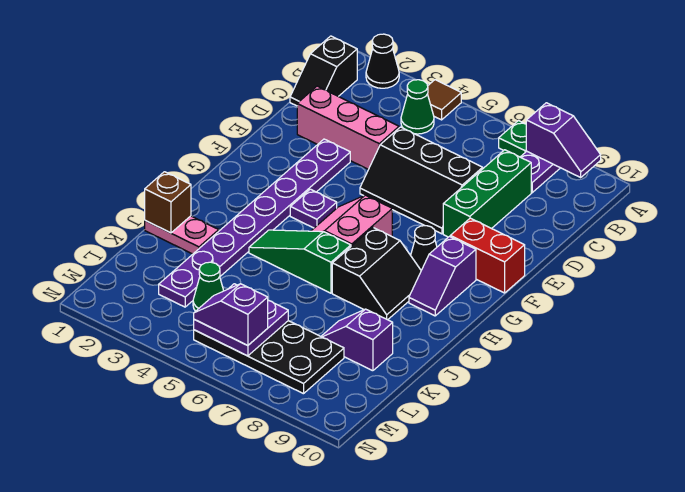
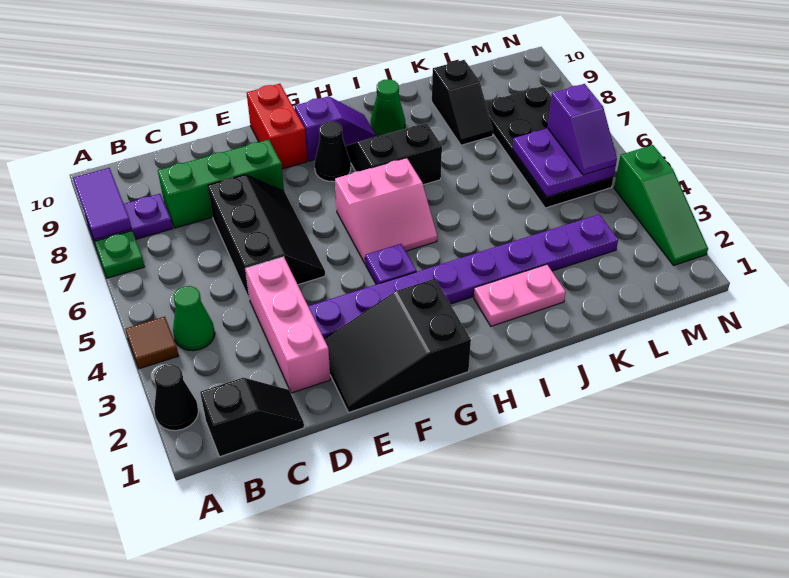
purple 1x2 slope [526,103,601,177] -> purple 1x2 tile [73,168,131,240]
none -> black 2x3 slope [324,279,471,412]
green 1x3 slope [249,230,351,293] -> green 1x3 slope moved to [614,145,708,265]
pink 1x2 plate [145,216,219,254] -> pink 1x2 plate turned to [474,264,566,326]
brown 1x1 brick [145,172,191,233] -> none
purple 1x2 slope [321,309,393,371] -> black 1x2 slope [432,60,493,145]
green 1x1 cone [193,262,224,311] -> green 1x1 cone moved to [371,79,405,136]

